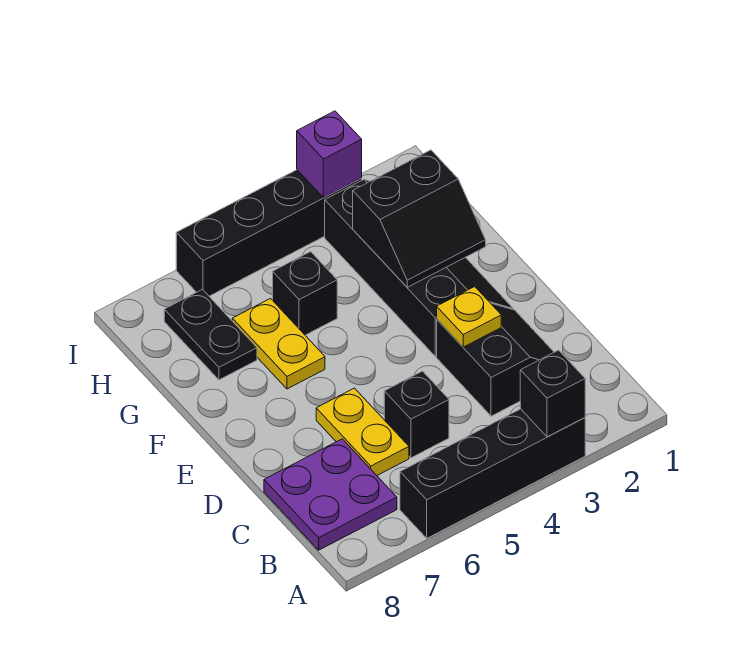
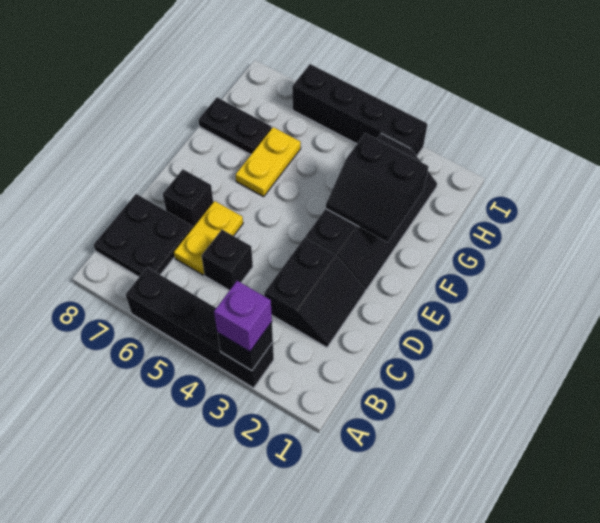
purple 2x2 plate [264,439,397,550] -> black 2x2 plate [93,194,193,277]
yellow 1x1 plate [437,287,501,347] -> none
black 1x1 brick [273,252,337,335] -> black 1x1 brick moved to [163,169,213,227]
black 1x2 plate [164,289,257,380] -> black 1x2 plate turned to [198,97,272,155]
purple 1x1 brick [297,111,362,198] -> purple 1x1 brick moved to [214,281,272,352]

